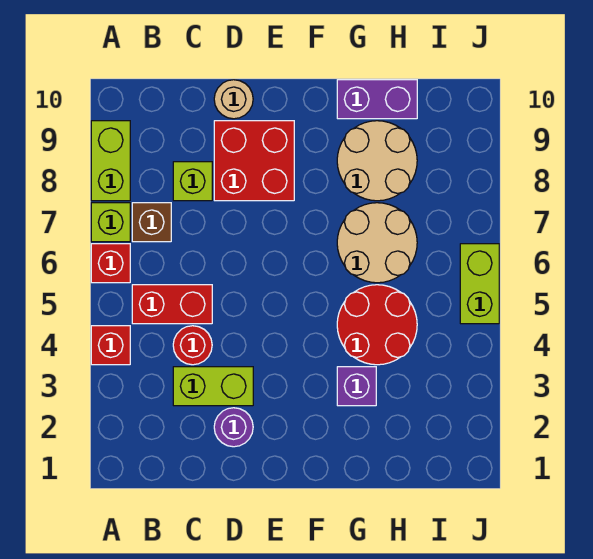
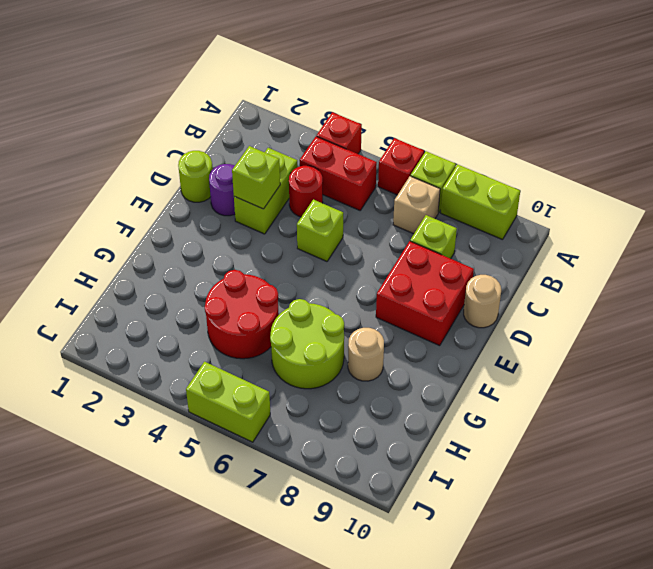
red 1x2 brick [132,285,212,324] -> red 1x2 brick turned to [300,136,377,210]
brown 1x1 brick [132,203,171,242] -> tan 1x1 brick [393,176,440,234]
none -> lime 1x1 round brick [178,151,213,202]
none -> lime 1x1 brick [232,146,280,209]
none -> lime 1x1 brick [297,199,343,261]
purple 1x1 brick [337,367,376,406] -> none
tan 2x2 round brick [337,203,417,283] -> lime 2x2 round brick [270,299,344,389]
tan 2x2 round brick [337,121,417,201] -> tan 1x1 round brick [348,328,384,381]
purple 1x2 brick [337,80,417,119] -> none

